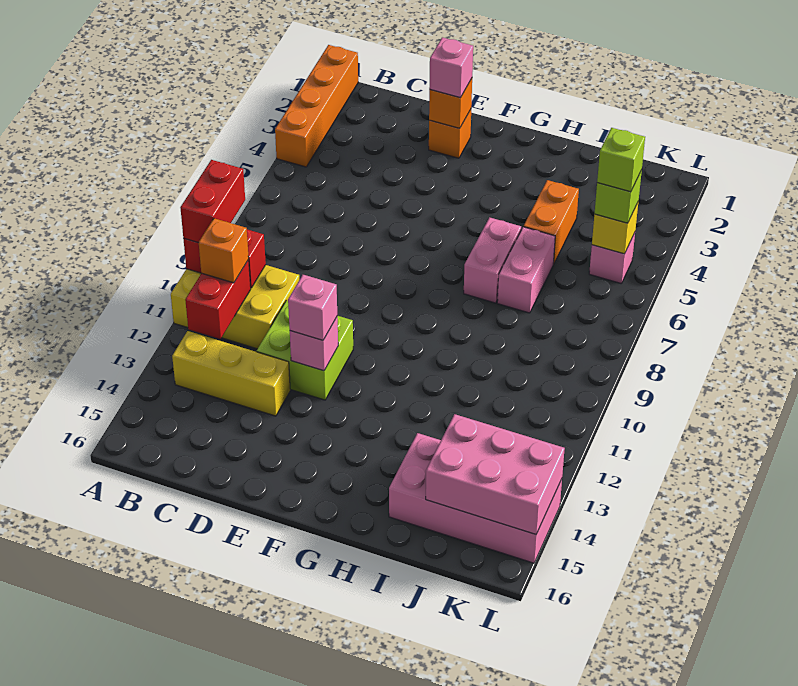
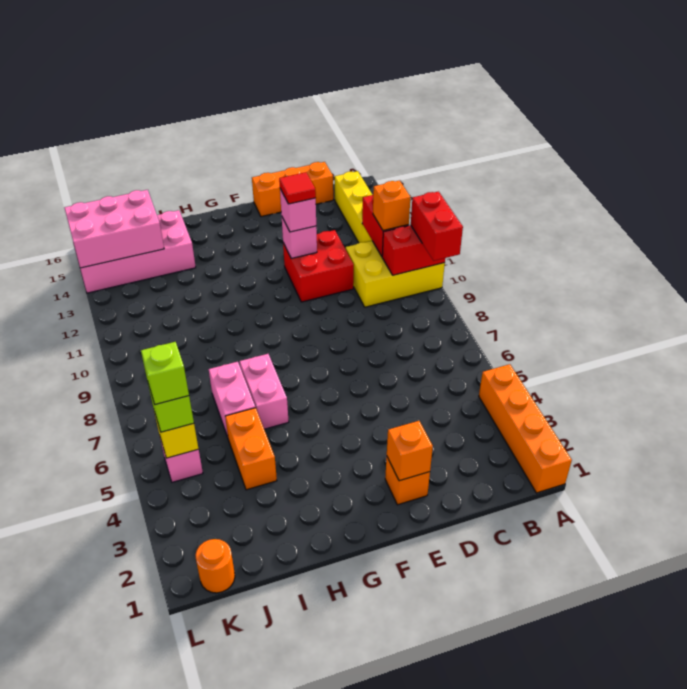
yellow 1x3 brick [172,331,290,416] -> yellow 1x3 brick turned to [334,171,372,243]
none -> orange 1x3 brick [252,162,333,217]
lime 2x2 brick [257,300,353,400] -> red 2x2 brick [283,230,354,302]
pink 1x1 brick [429,37,473,98] -> none
none -> red 1x1 tile [279,172,316,204]
none -> orange 1x1 round brick [196,539,235,593]

